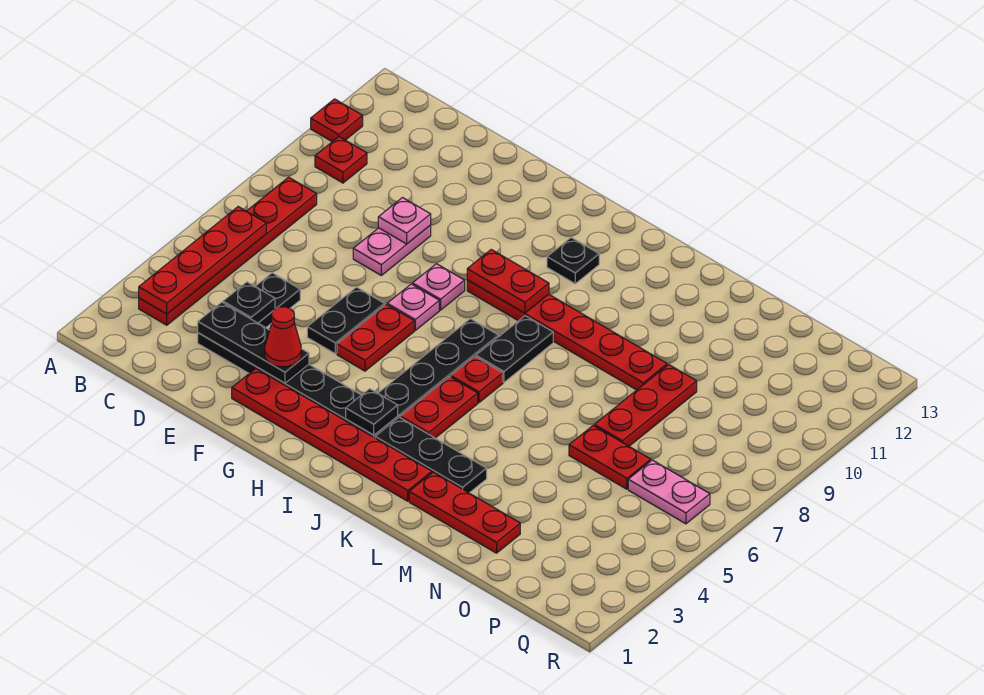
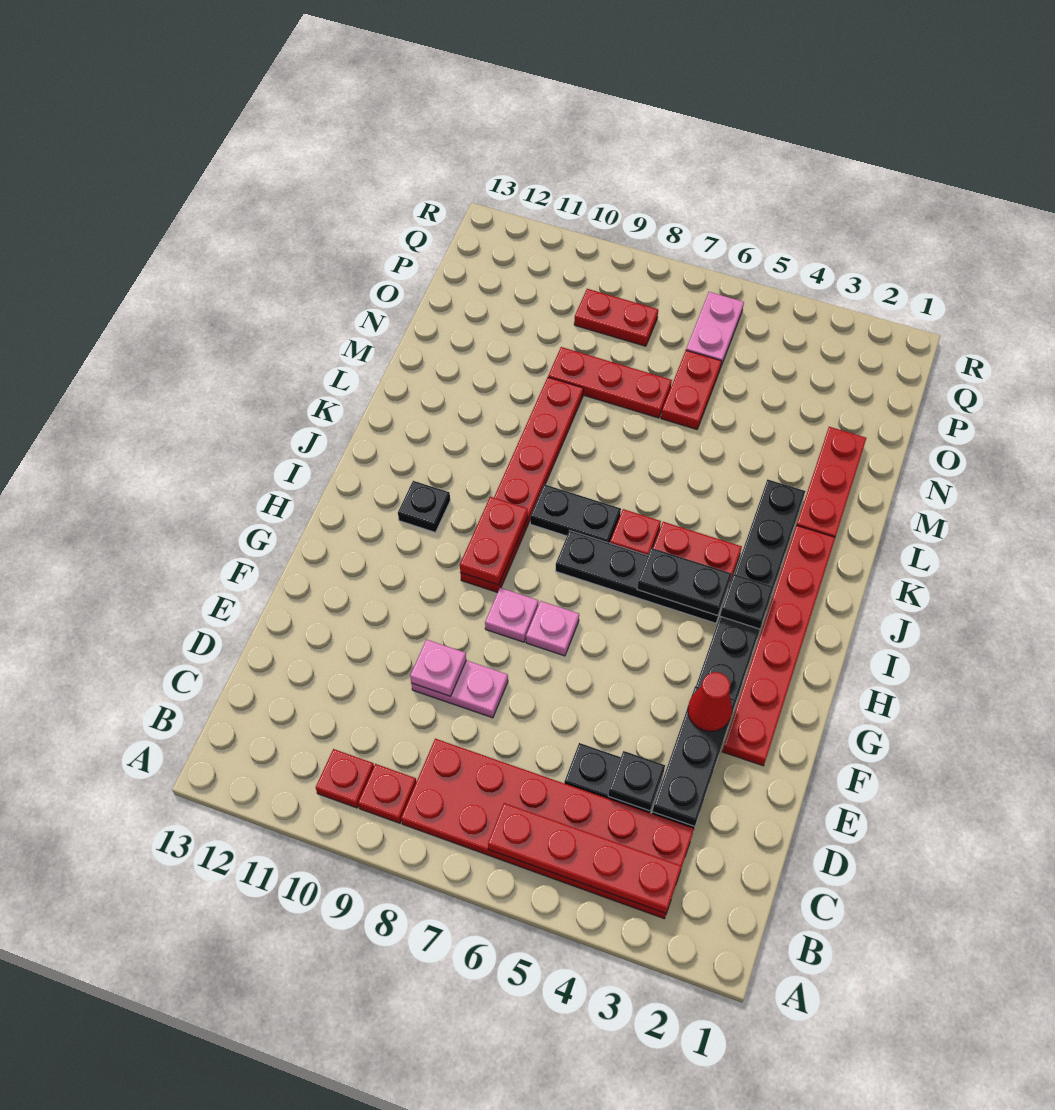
red 1x1 plate [311,99,363,142] -> red 1x1 plate moved to [358,764,416,823]
red 1x6 plate [139,177,317,325] -> red 2x6 plate [401,739,694,919]
black 1x2 plate [307,287,385,354] -> black 1x2 plate moved to [637,548,732,616]
red 1x2 plate [337,305,414,371] -> red 1x2 plate moved to [574,289,658,346]

